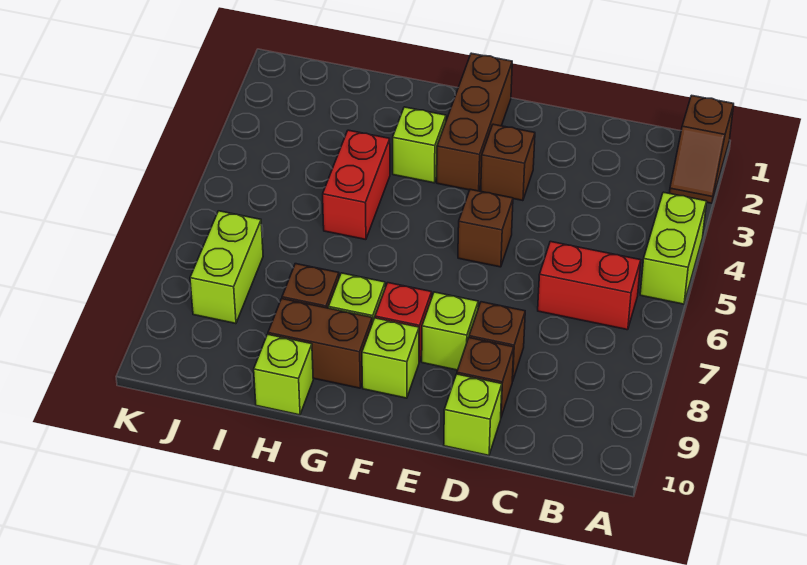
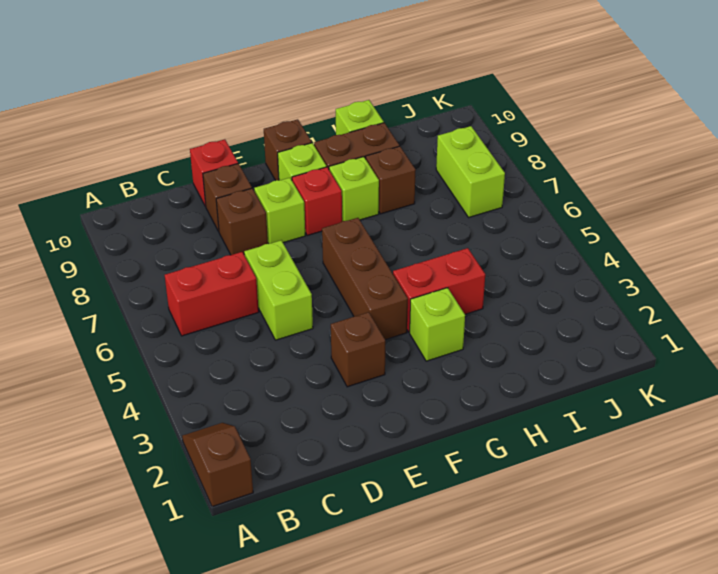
lime 1x2 brick [640,192,707,304] -> lime 1x2 brick moved to [244,240,313,340]
lime 1x1 brick [444,374,502,456] -> red 1x1 brick [190,139,238,207]
brown 1x1 brick [458,189,513,267] -> brown 1x1 brick moved to [264,119,312,181]
brown 1x3 brick [437,53,512,191] -> brown 1x3 brick moved to [322,218,408,340]
red 1x2 brick [323,130,390,240] -> red 1x2 brick turned to [393,248,485,332]

